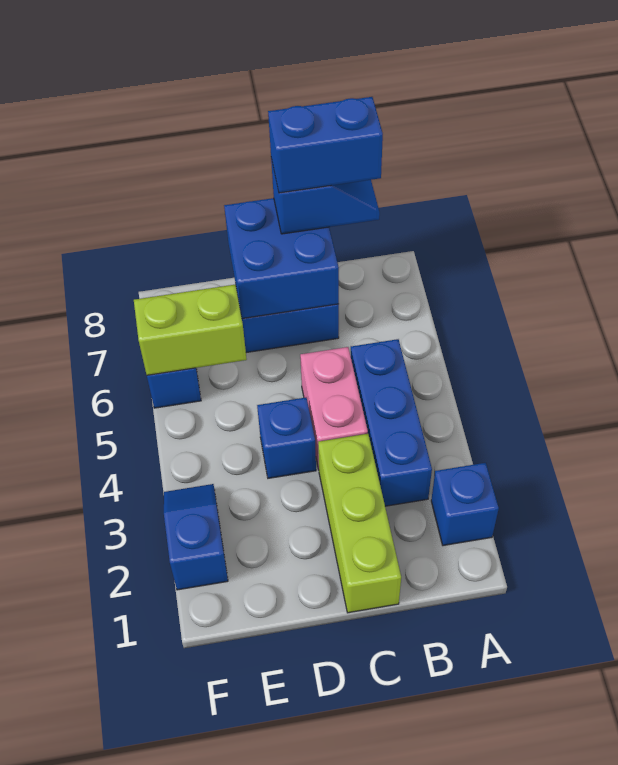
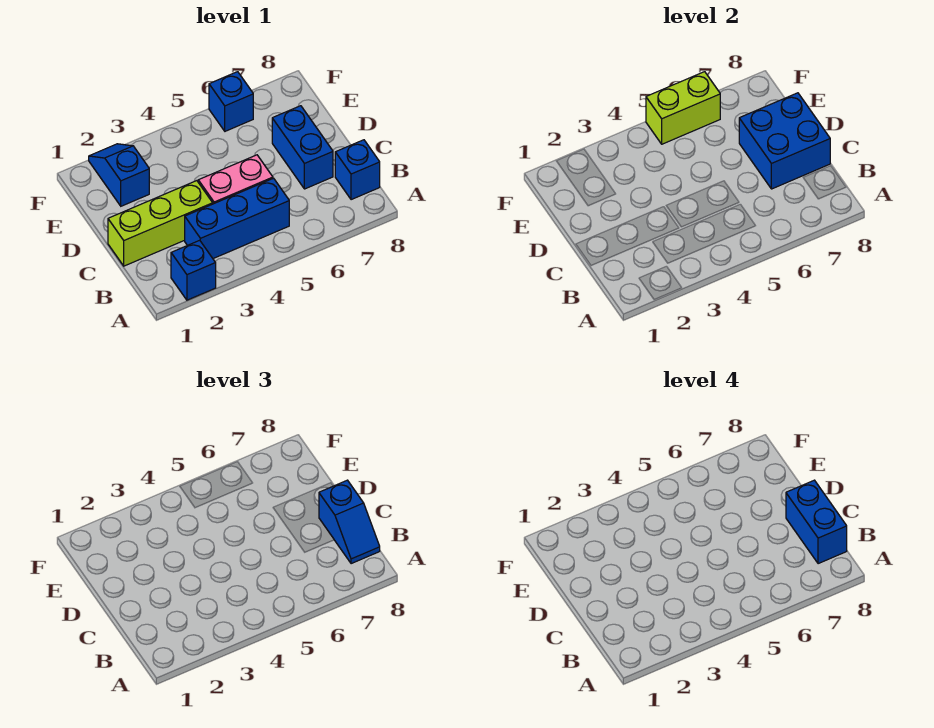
blue 1x1 brick [257,398,316,478] -> blue 1x1 brick moved to [335,140,380,200]
lime 1x2 brick [134,284,247,375] -> lime 1x2 brick turned to [646,72,720,144]
blue 1x2 slope [164,484,228,590] -> blue 1x2 slope turned to [89,144,149,206]

